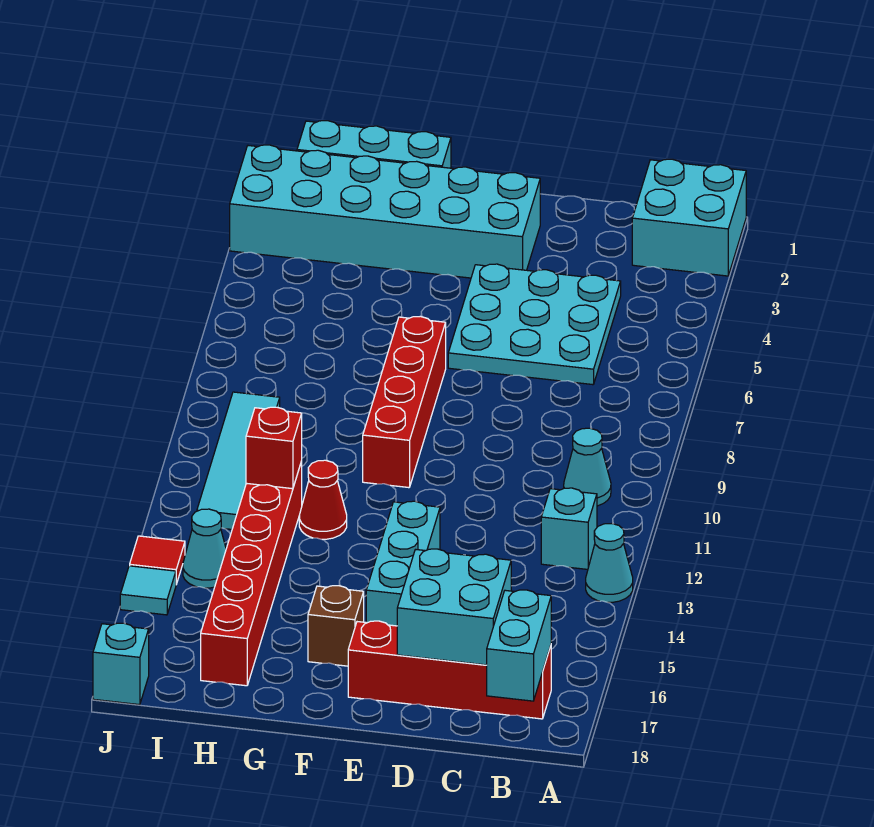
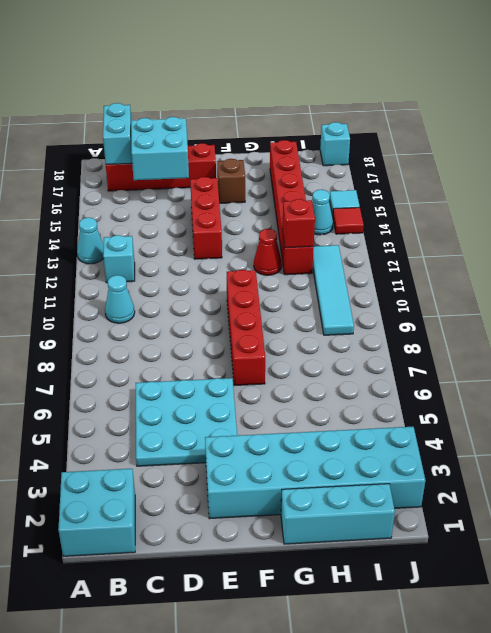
cyan 1x3 brick [366,501,440,626] -> red 1x3 brick [190,177,222,259]

